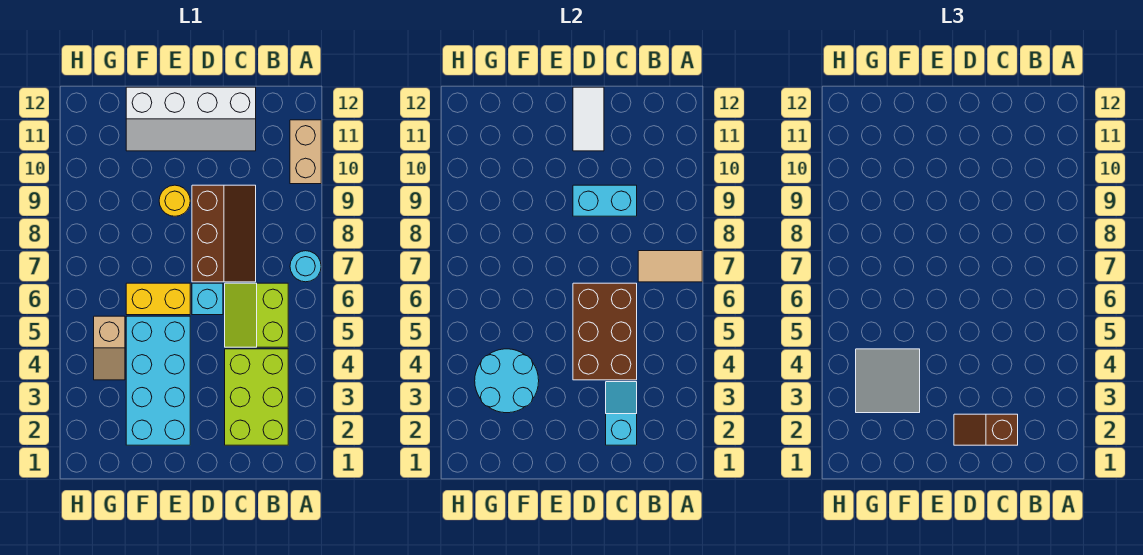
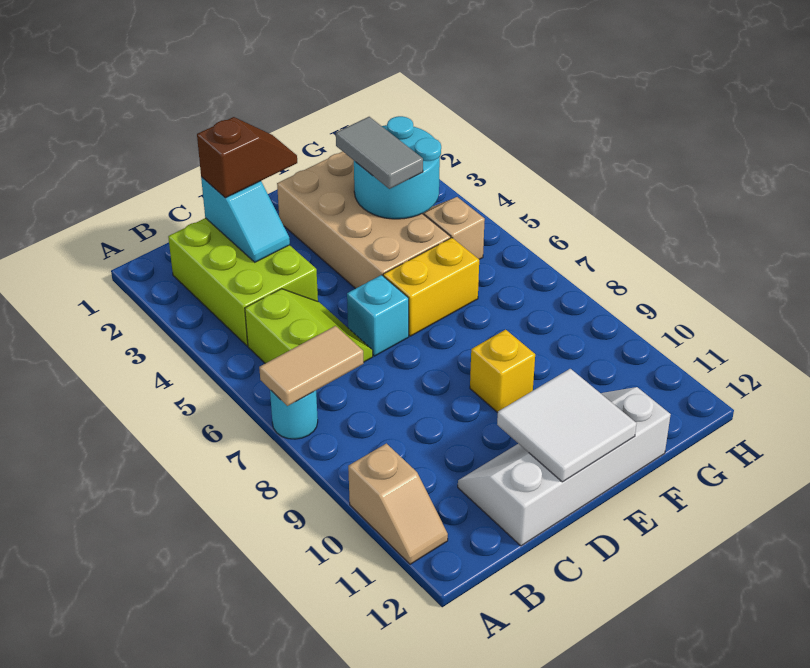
tan 1x2 brick [290,120,321,184] -> tan 1x2 slope [348,443,448,564]
brown 2x3 brick [573,283,637,380] -> none
brown 2x3 slope [192,185,256,282] -> none
cyan 1x2 brick [573,185,637,216] -> none
white 1x2 tile [573,87,604,151] -> white 2x2 tile [497,369,637,482]
cyan 2x4 brick [126,316,190,445] -> tan 2x4 brick [277,151,451,289]
yellow 1x1 round brick [159,185,190,216] -> yellow 1x1 brick [470,330,535,413]
grey 2x2 tile [856,349,920,413] -> grey 1x2 tile [336,117,423,189]

